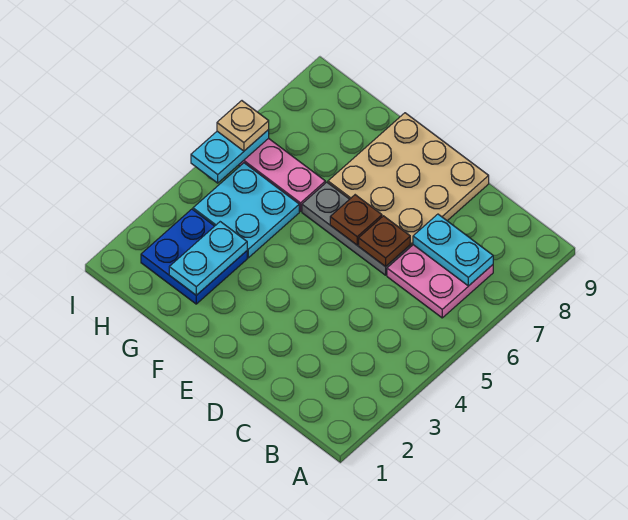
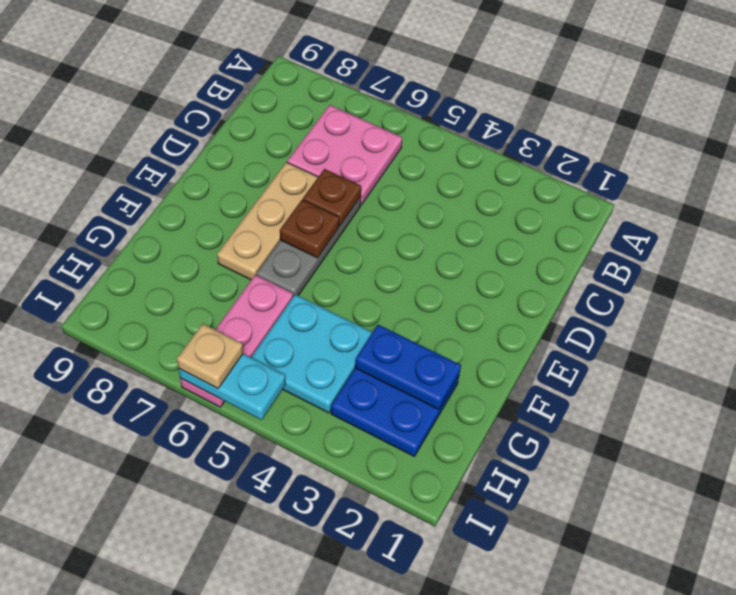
cyan 1x2 plate [413,214,493,286] -> none
tan 3x3 plate [328,113,489,247] -> tan 1x3 plate [217,162,318,280]
cyan 1x2 plate [169,222,247,295] -> blue 1x2 plate [355,325,461,410]

